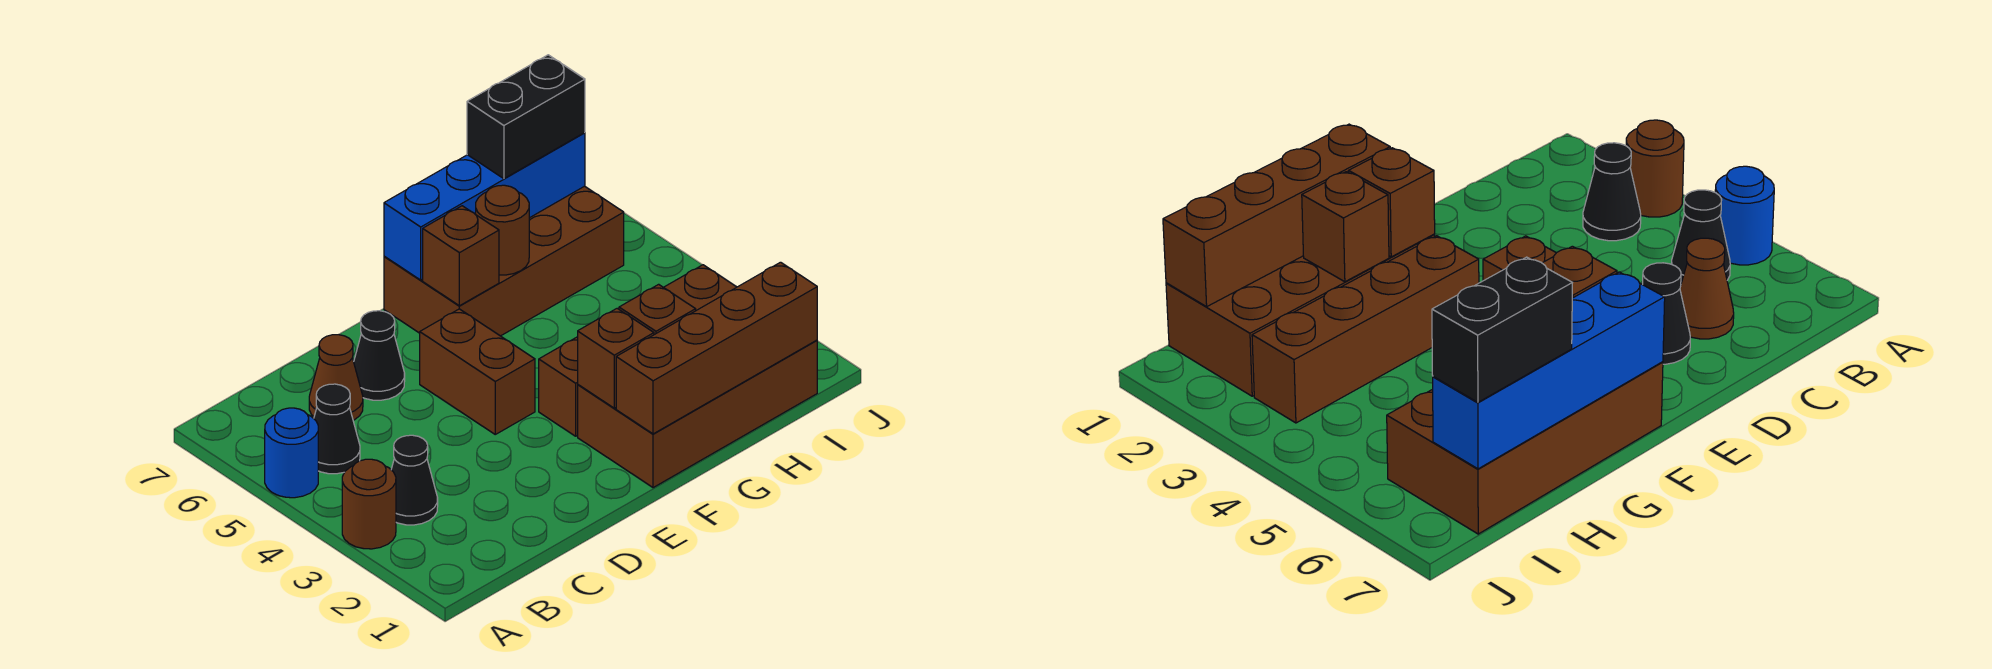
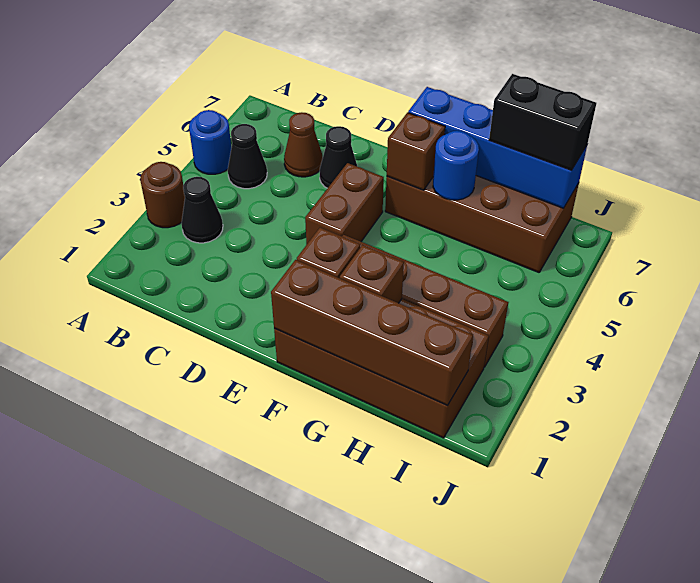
brown 1x1 round brick [476,185,529,275] -> blue 1x1 round brick [433,131,479,200]

